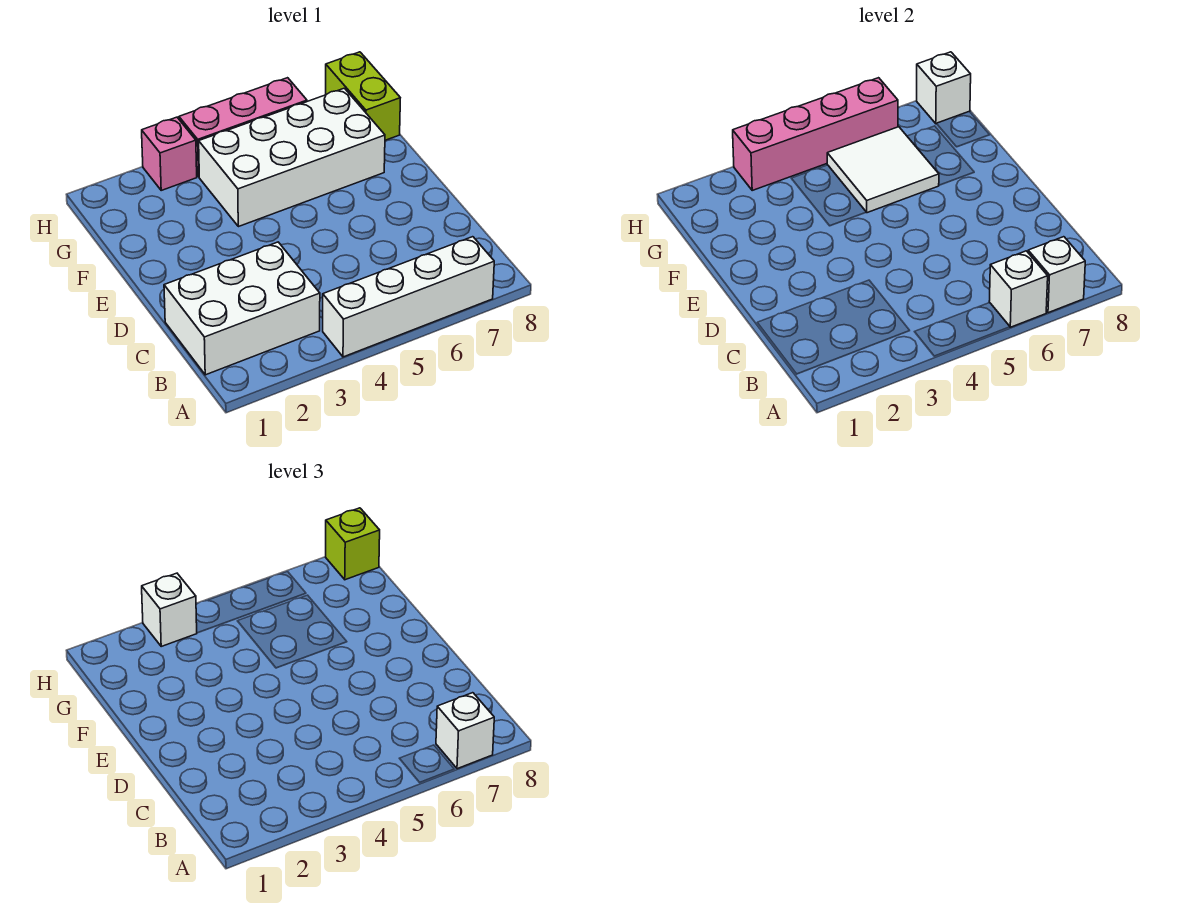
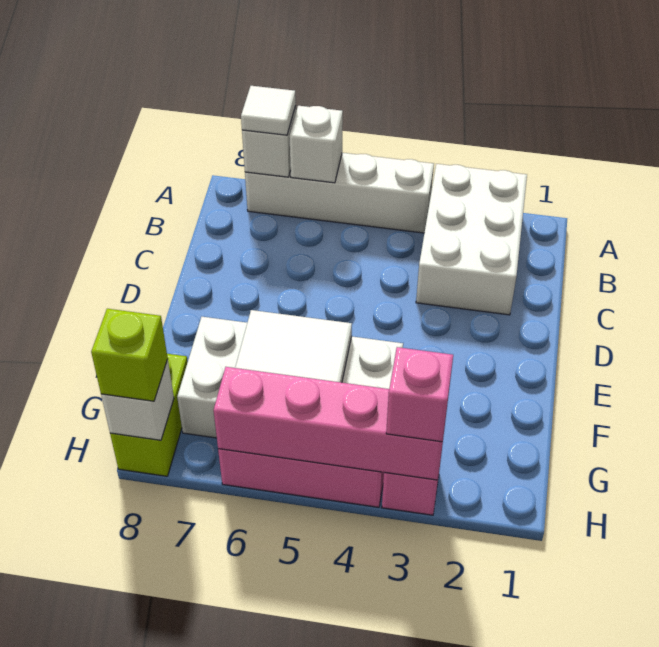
white 1x1 brick [436,693,494,769] -> white 1x1 tile [241,86,296,135]
white 2x3 brick [164,242,320,375] -> white 2x3 brick turned to [416,164,527,315]
white 1x1 brick [142,573,197,646] -> pink 1x1 brick [386,347,453,442]

